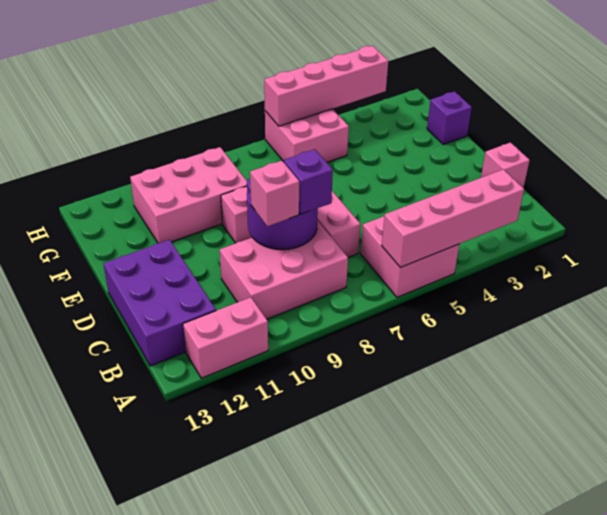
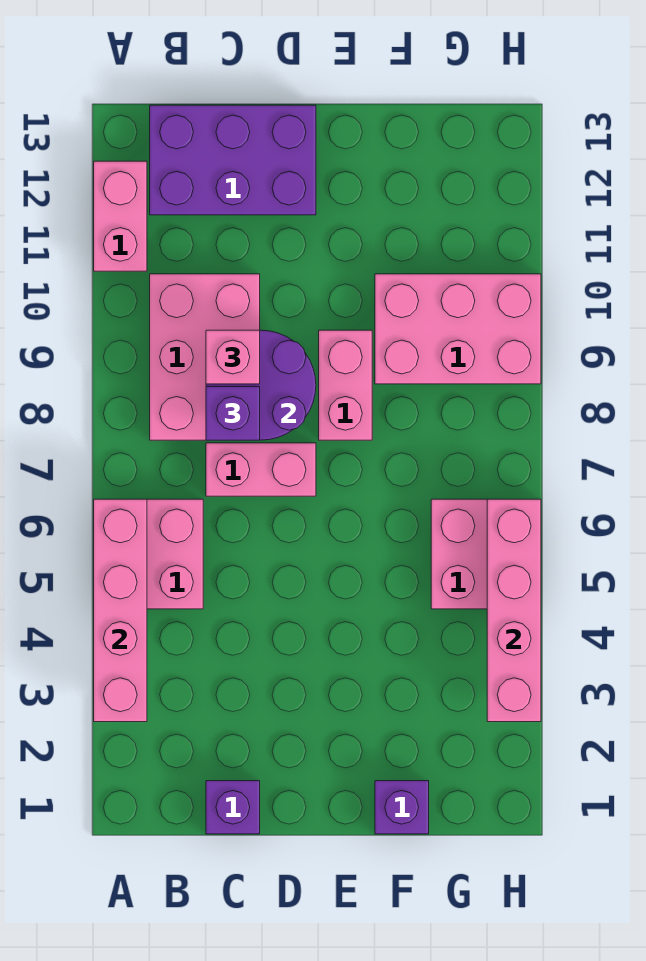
pink 1x1 brick [481,143,530,188] -> purple 1x1 brick [206,781,260,834]
pink 2x3 brick [130,147,247,243] -> pink 2x3 brick turned to [375,274,541,384]

